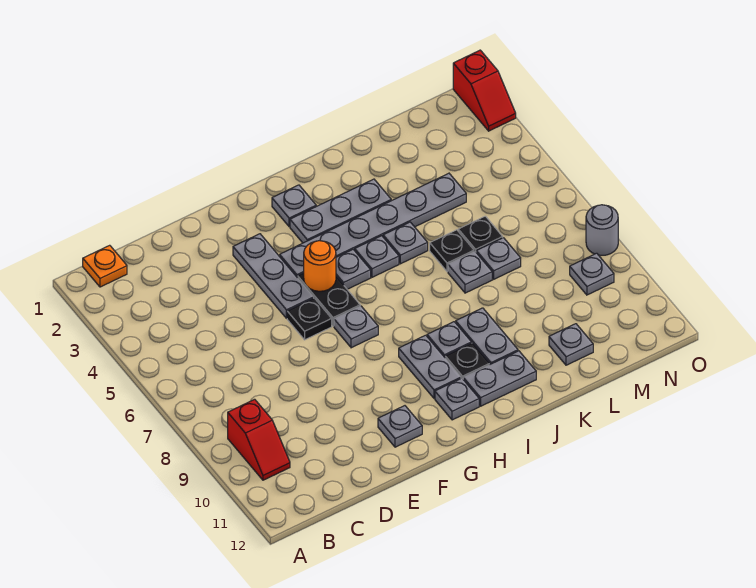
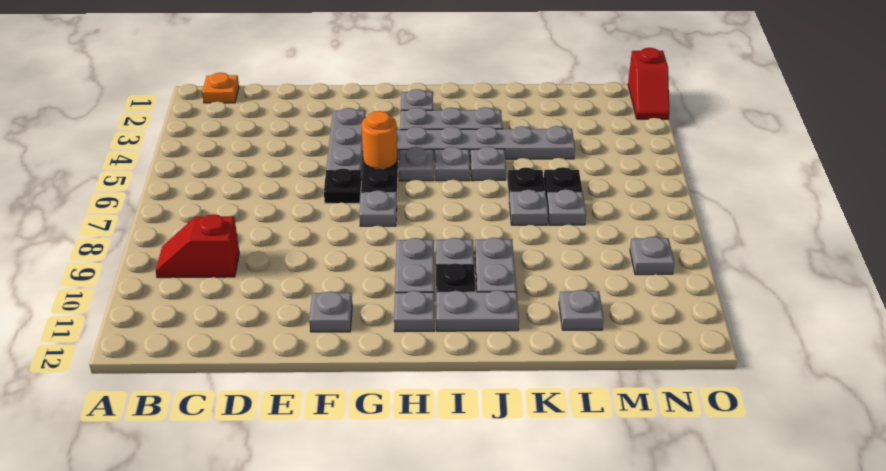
red 1x2 slope [228,399,290,480] -> red 1x2 slope turned to [156,214,239,278]
grey 1x1 round brick [586,205,618,255] -> none

